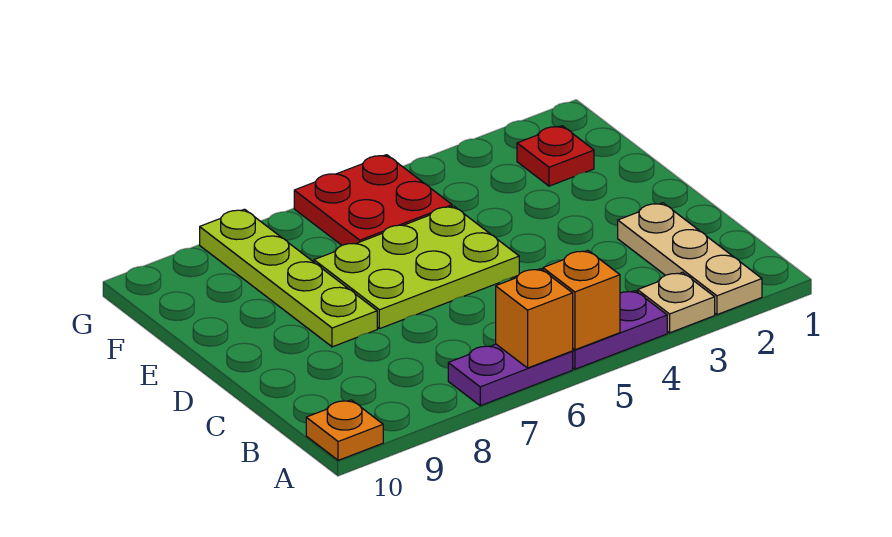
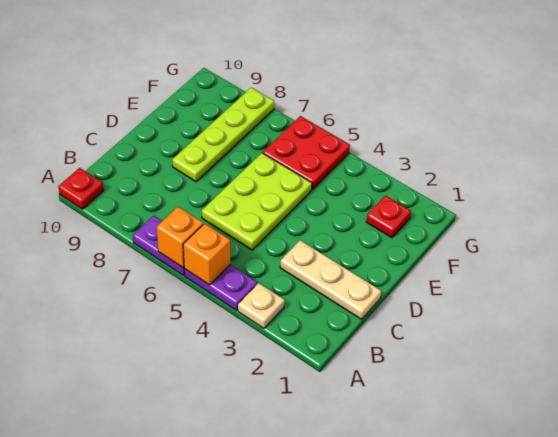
tan 1x3 plate [618,203,762,315] -> tan 1x3 plate turned to [280,240,381,319]
orange 1x1 plate [306,400,383,460] -> red 1x1 plate [58,168,104,209]
lime 2x3 plate [314,206,519,329] -> lime 2x3 plate turned to [202,153,312,250]

